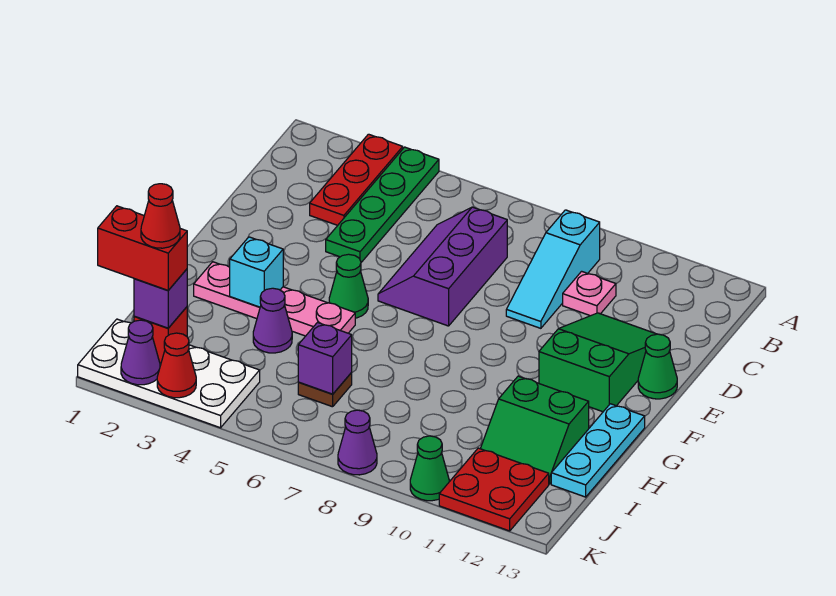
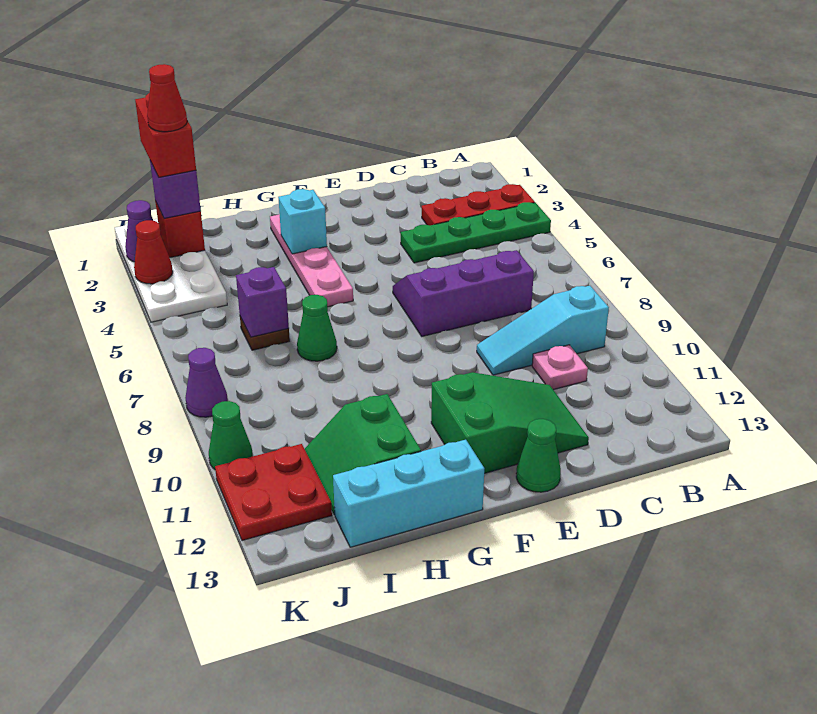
green 1x1 cone [329,254,368,318] -> green 1x1 cone moved to [297,295,337,361]
cyan 1x3 plate [551,404,645,497] -> cyan 1x3 brick [333,440,484,547]
purple 1x1 cone [253,288,292,353] -> none

